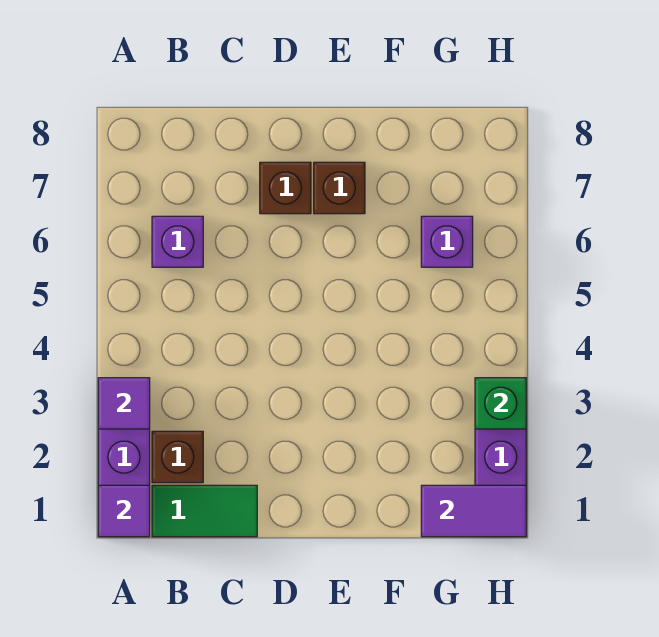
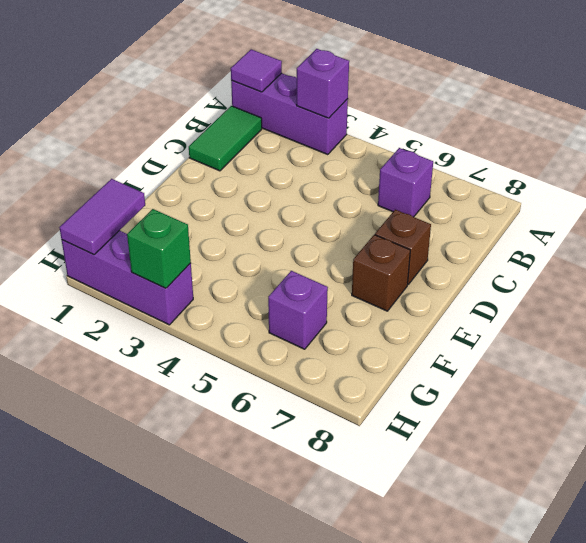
purple 1x1 tile [98,378,150,429] -> purple 1x1 brick [297,49,349,118]
brown 1x1 brick [152,431,203,483] -> none

